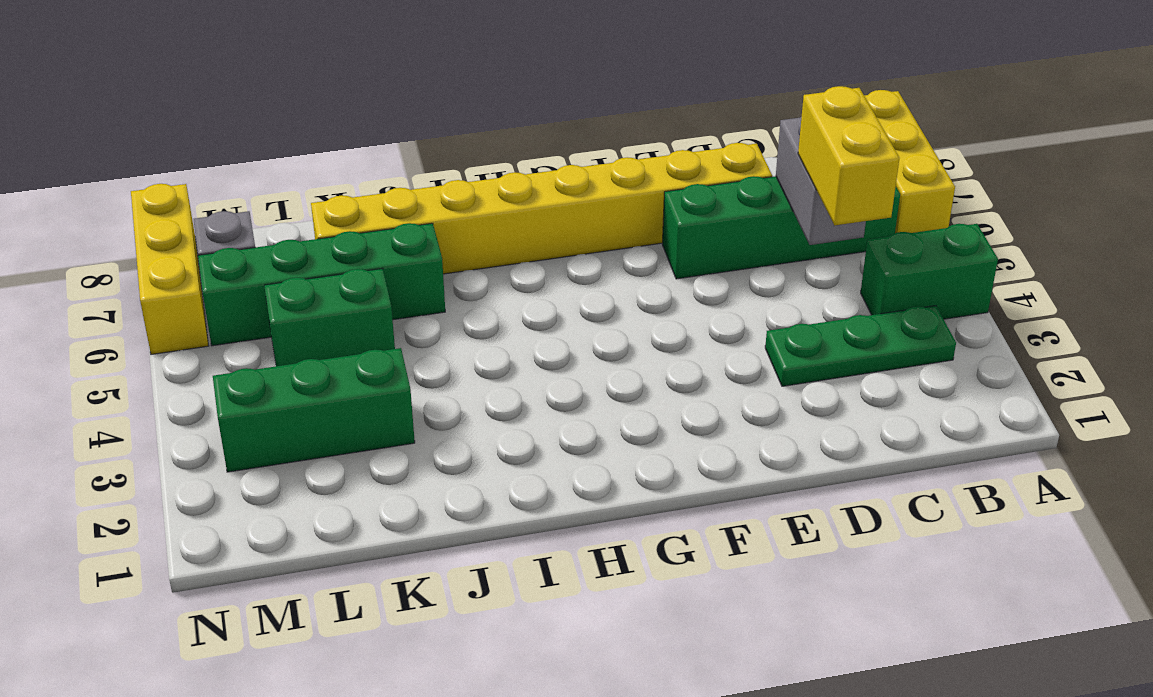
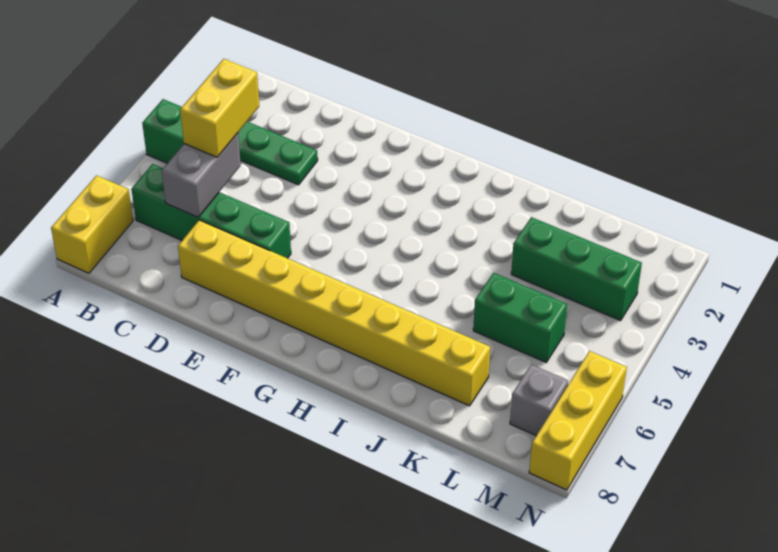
yellow 1x3 brick [864,90,955,233] -> yellow 1x2 brick [51,175,133,273]
green 1x4 brick [198,223,445,346] -> none

